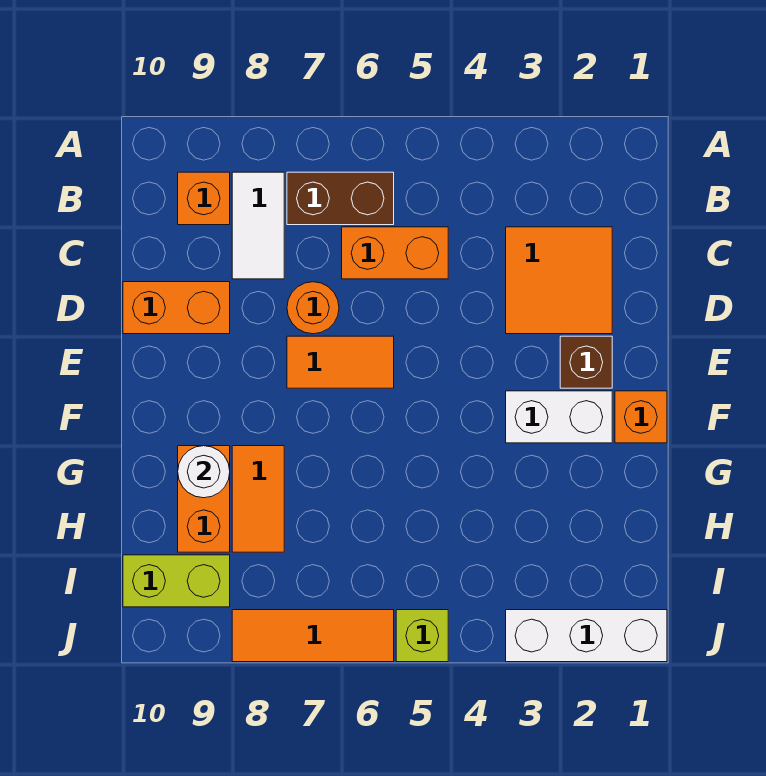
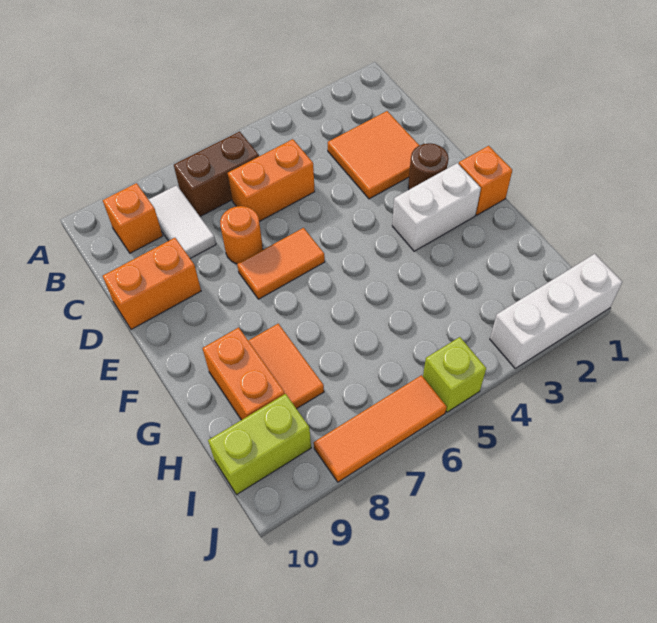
brown 1x1 brick [560,336,612,388] -> brown 1x1 round brick [408,143,449,189]
white 1x1 round brick [178,446,230,498] -> none

